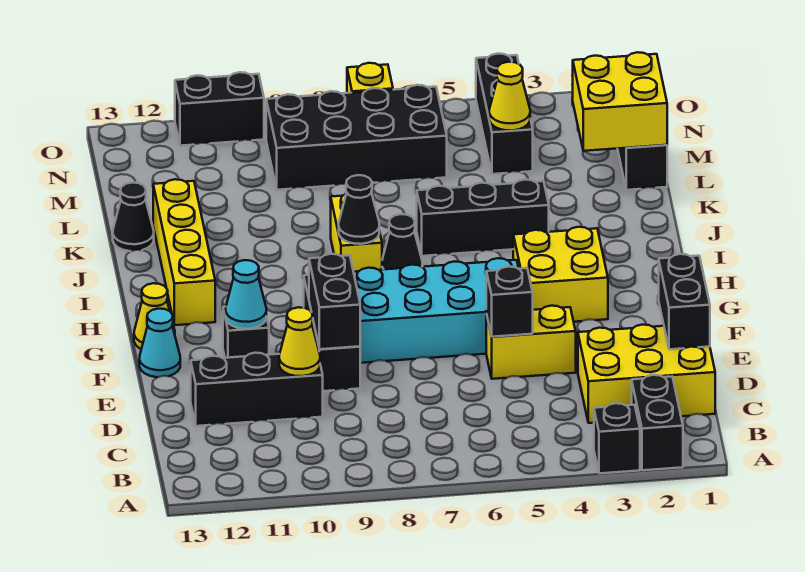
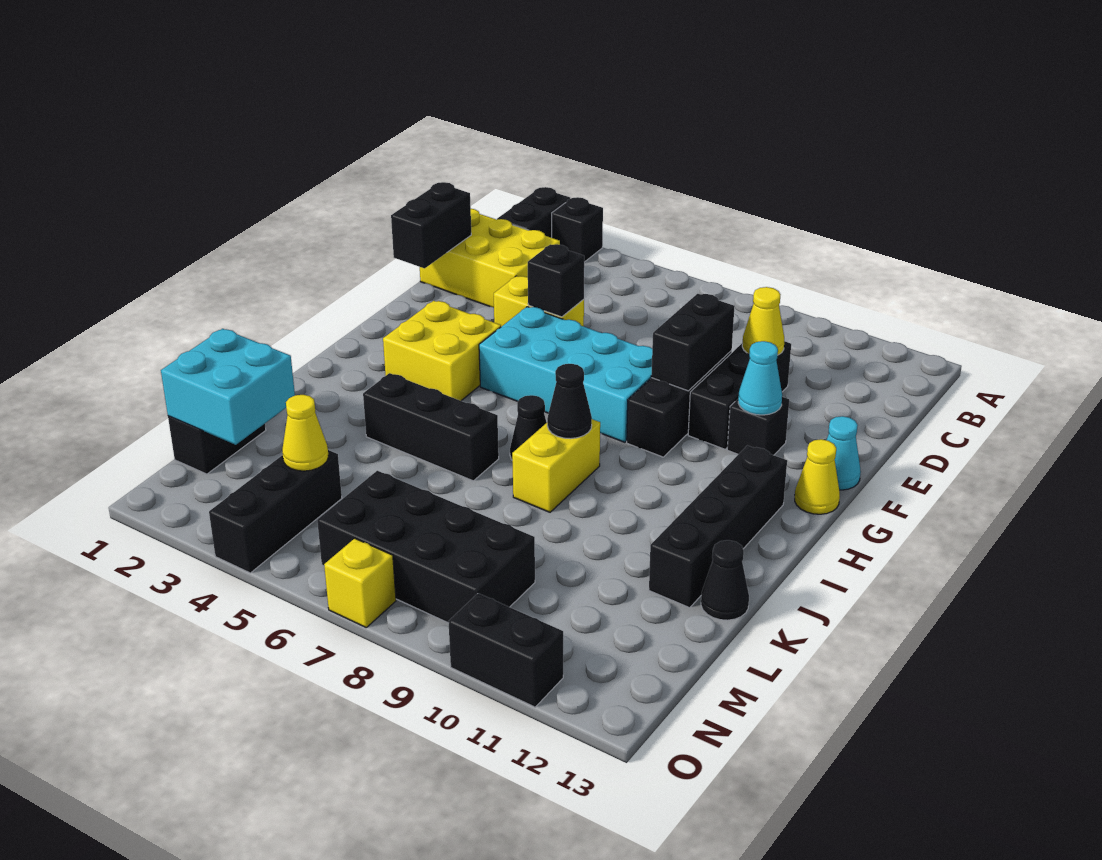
black 1x3 brick [191,353,323,426] -> black 1x3 brick turned to [688,341,791,449]
yellow 1x4 brick [153,179,215,325] -> black 1x4 brick [649,445,787,608]
yellow 2x2 brick [572,52,667,151] -> cyan 2x2 brick [161,329,295,445]

